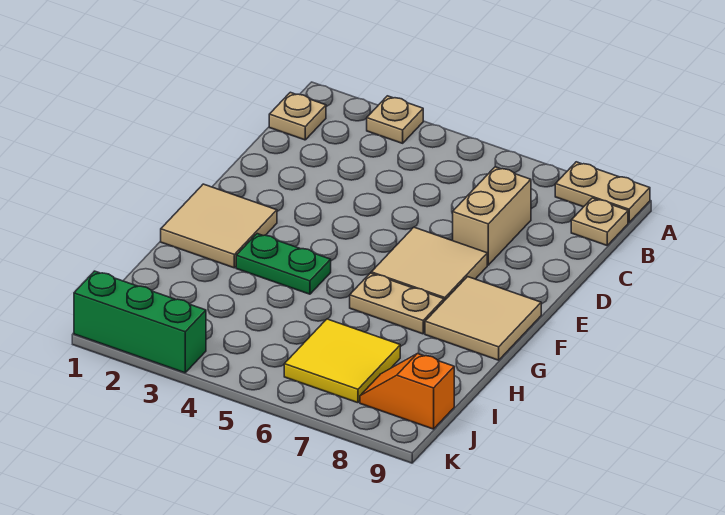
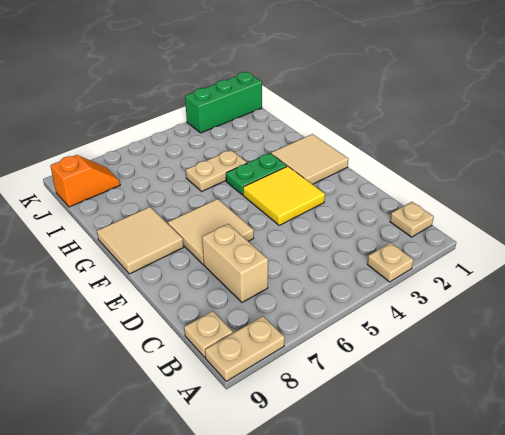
tan 1x2 plate [350,273,444,334] -> tan 1x2 plate moved to [186,150,247,191]
yellow 2x2 tile [284,319,400,403] -> yellow 2x2 tile moved to [243,166,325,225]

